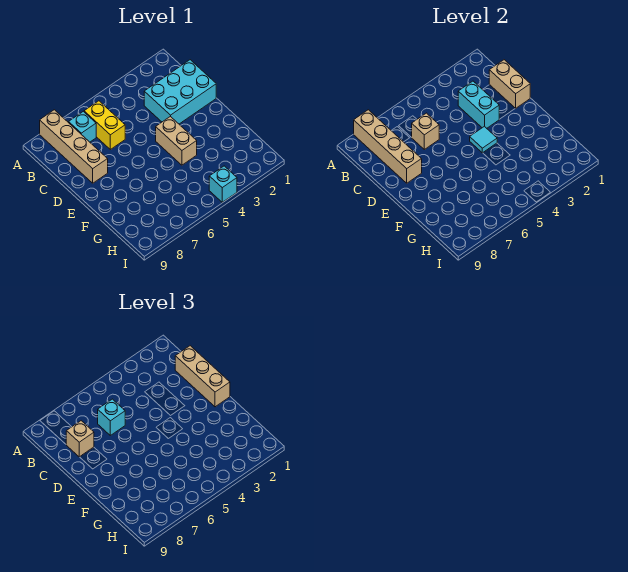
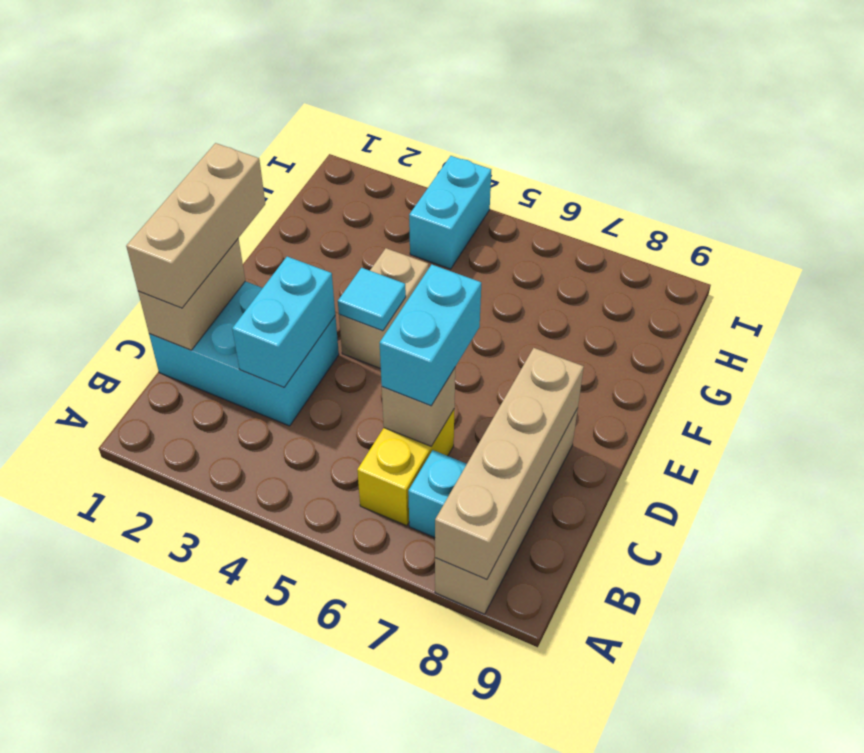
cyan 1x1 brick [98,399,125,435] -> cyan 1x2 brick [380,265,481,406]
tan 1x1 brick [66,421,94,457] -> none
cyan 1x1 brick [209,166,237,202] -> cyan 1x2 brick [409,156,491,269]

